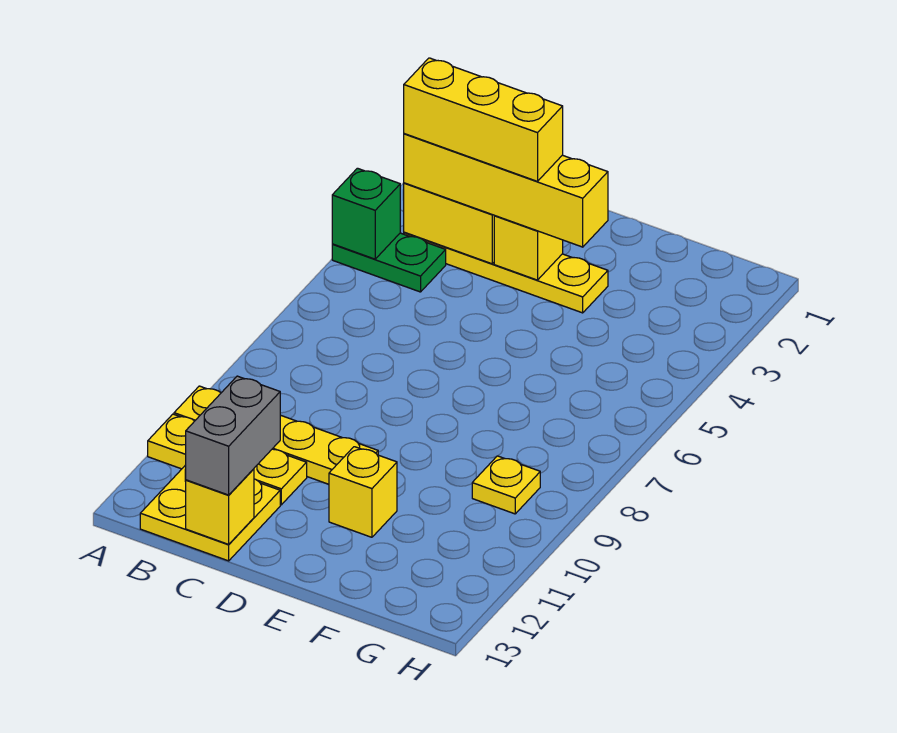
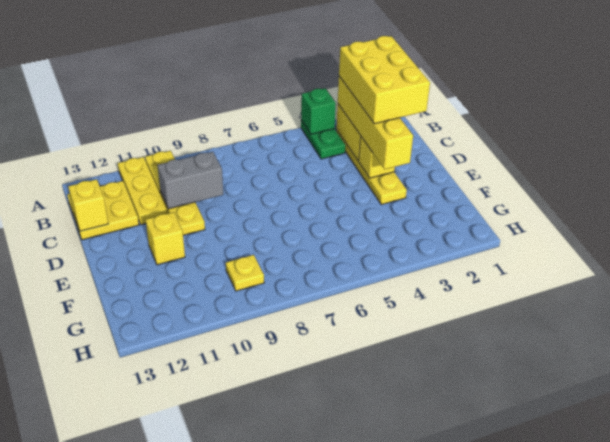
yellow 1x3 brick [404,58,563,181] -> yellow 2x3 brick [339,36,430,124]
grey 1x2 brick [185,376,280,495] -> grey 1x2 brick moved to [158,152,223,209]

